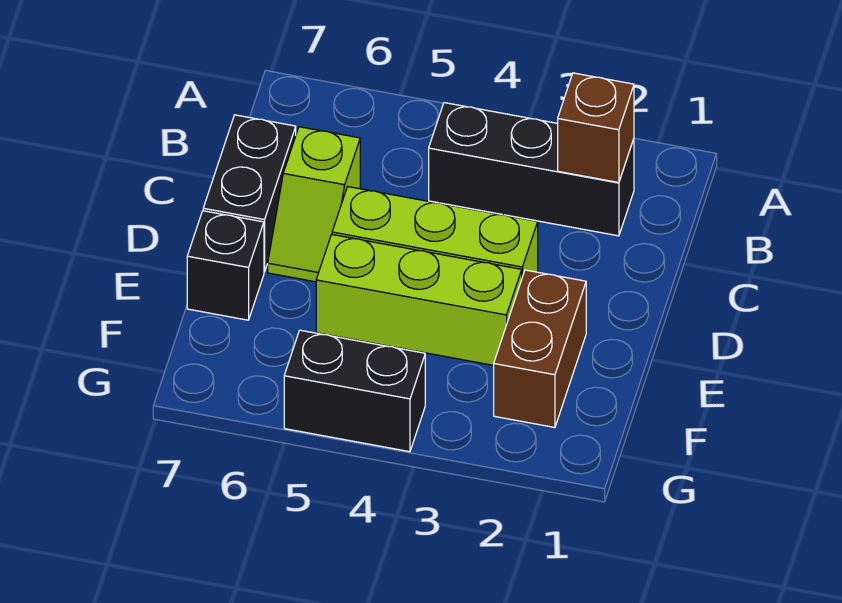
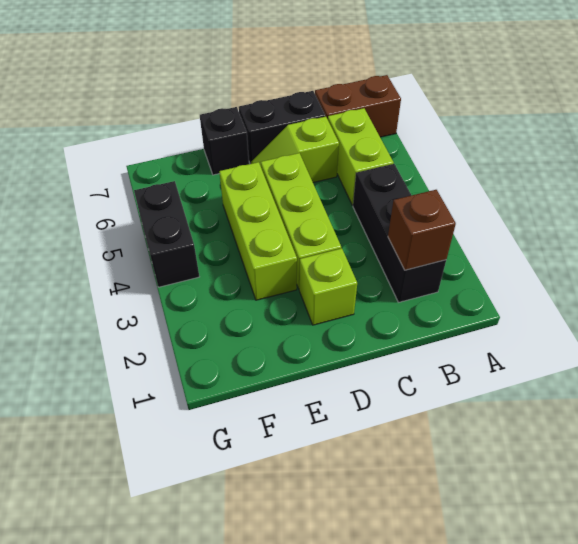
none -> lime 1x2 brick [328,108,394,205]
none -> lime 1x1 brick [299,248,357,325]
brown 1x2 brick [494,270,586,427] -> brown 1x2 brick moved to [315,75,401,137]

